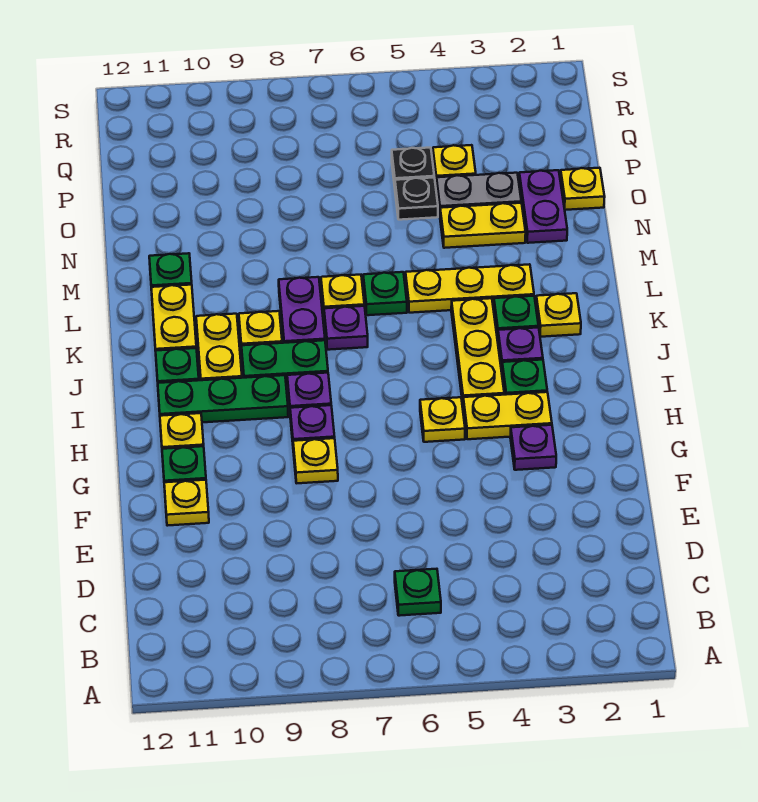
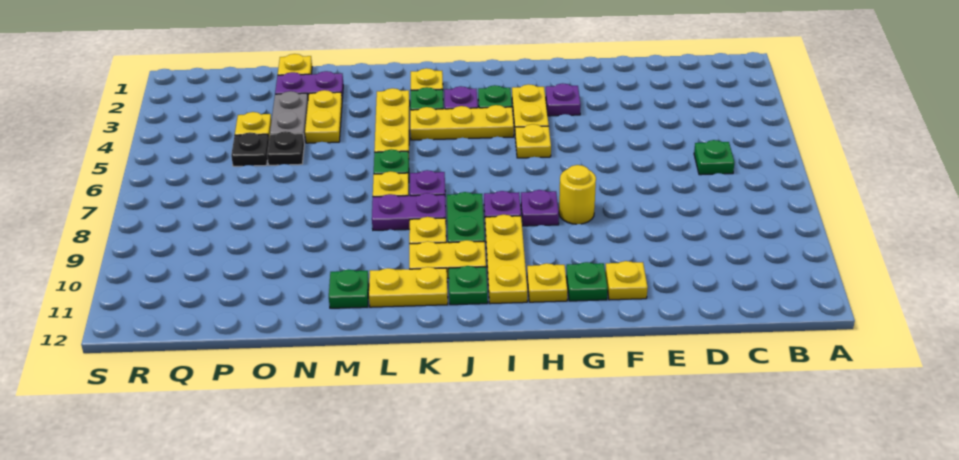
yellow 1x1 plate [293,438,338,483] -> yellow 1x1 round brick [559,165,596,224]
green 1x3 plate [158,375,288,422] -> yellow 1x3 plate [485,215,527,304]

